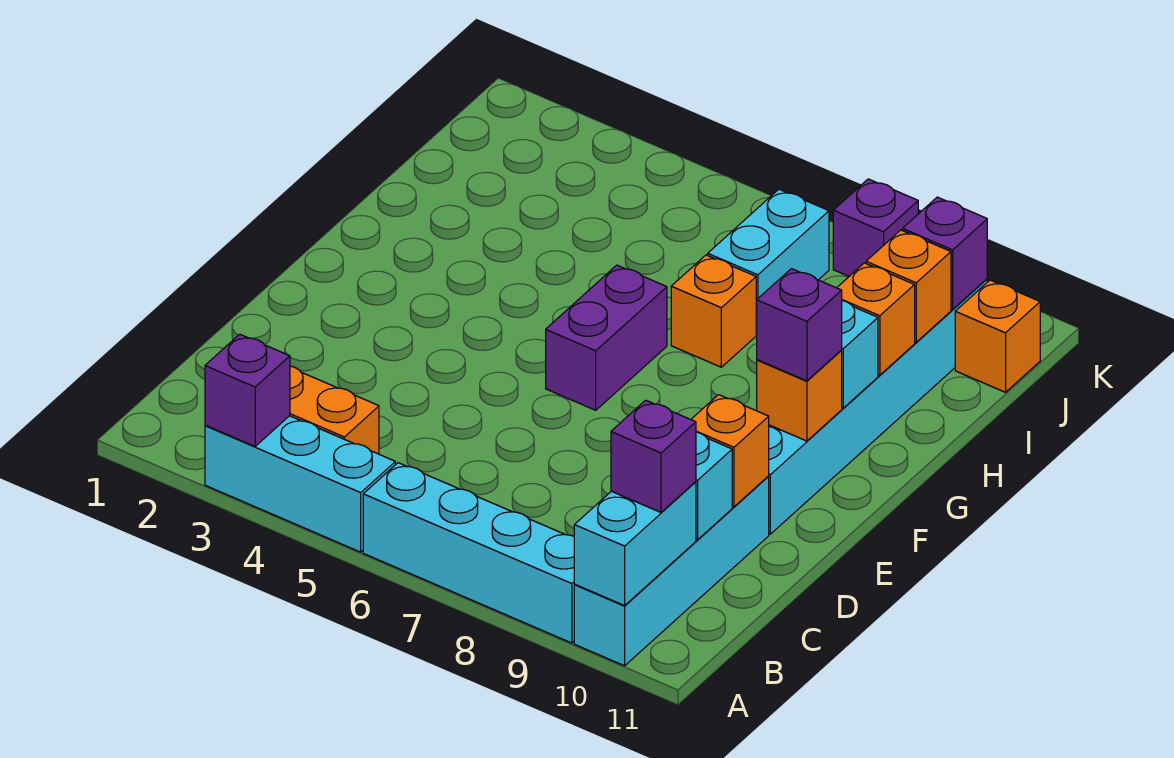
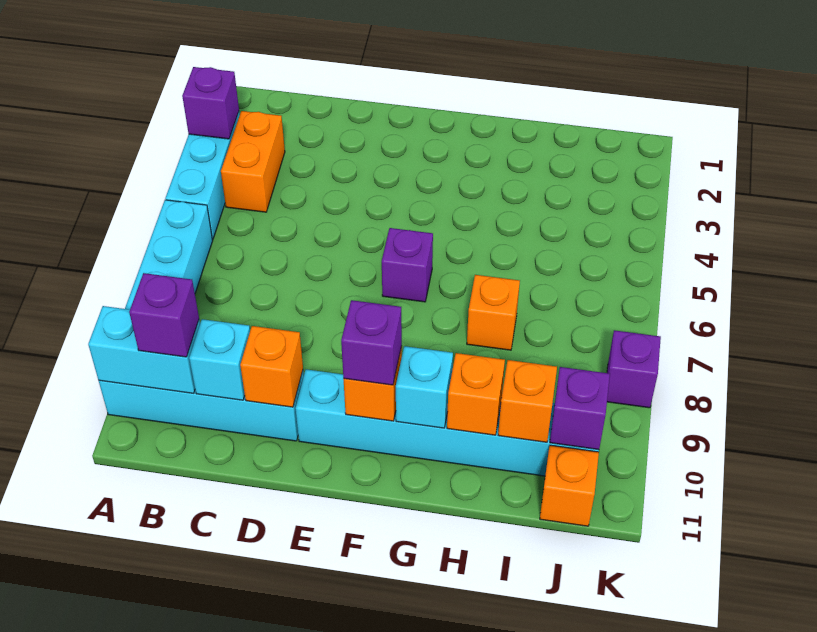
purple 1x2 brick [546,265,667,410] -> purple 1x1 brick [382,228,433,302]
cyan 1x2 brick [708,189,829,334] -> none

